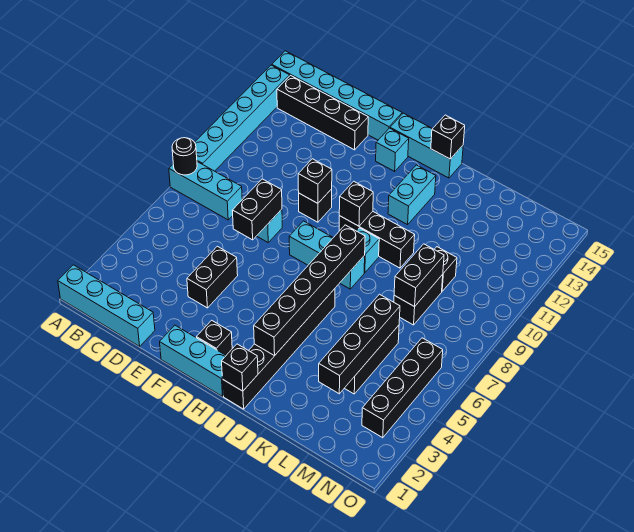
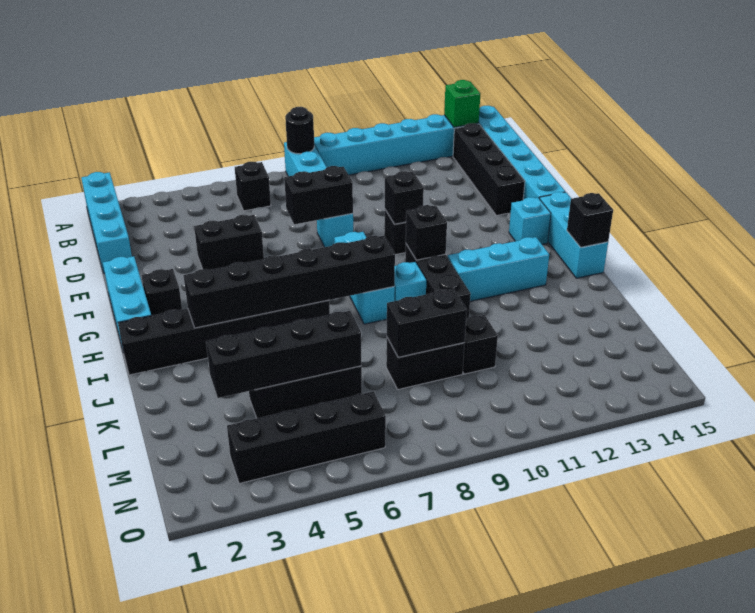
none -> green 1x1 brick [444,80,481,127]
black 1x1 brick [222,344,258,391] -> black 1x1 brick moved to [235,162,271,211]
cyan 1x2 brick [388,165,436,225] -> cyan 1x3 brick [448,237,549,301]

